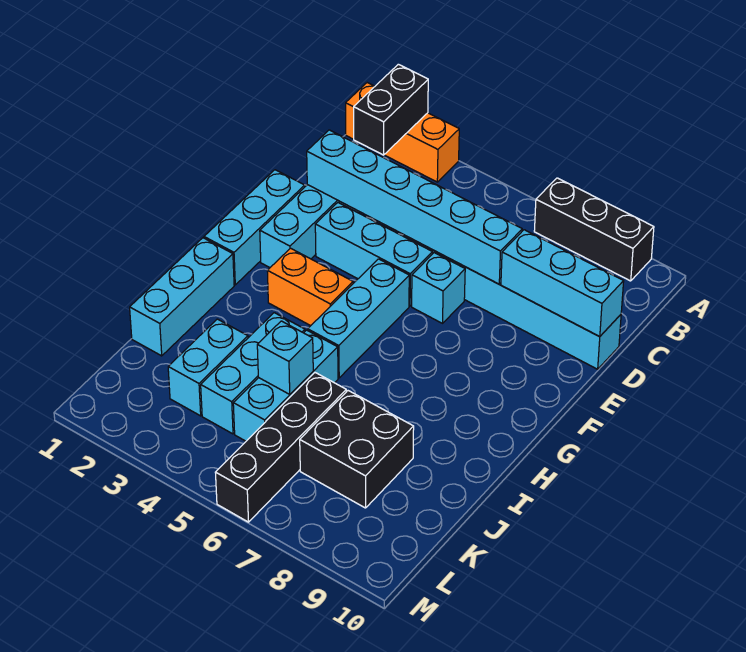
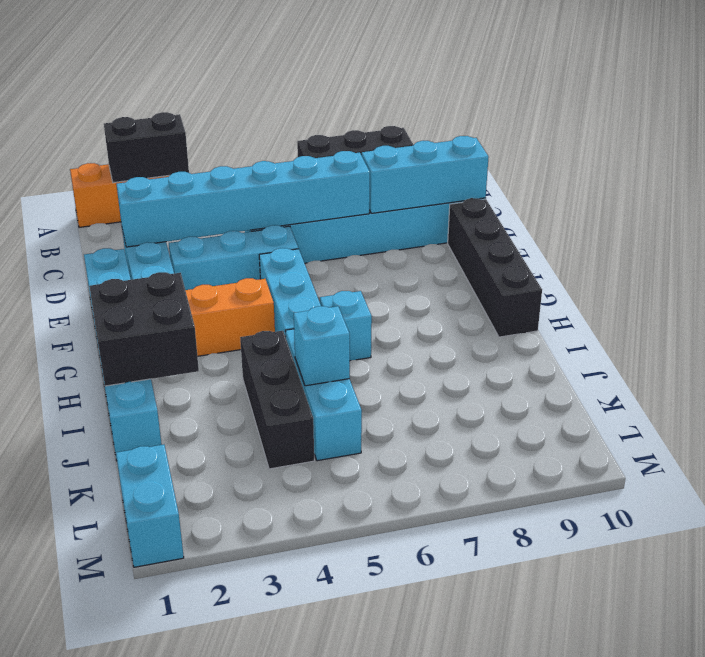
black 1x2 brick [354,64,428,155] -> black 1x2 brick turned to [104,112,189,183]
cyan 1x1 brick [412,253,465,323] -> cyan 1x1 brick moved to [320,291,372,361]
cyan 1x3 brick [201,313,305,434] -> black 1x3 brick [240,331,314,469]
cyan 1x2 brick [168,319,248,416] -> cyan 1x2 brick moved to [116,445,184,567]
black 1x4 brick [215,373,346,522] -> black 1x4 brick moved to [448,198,542,337]
black 2x2 brick [300,391,414,508] -> black 2x2 brick moved to [89,272,199,386]

